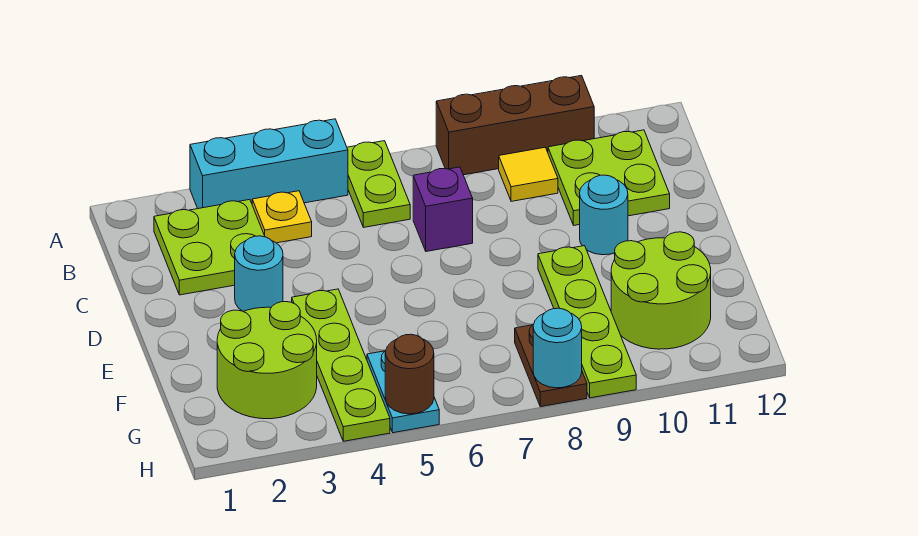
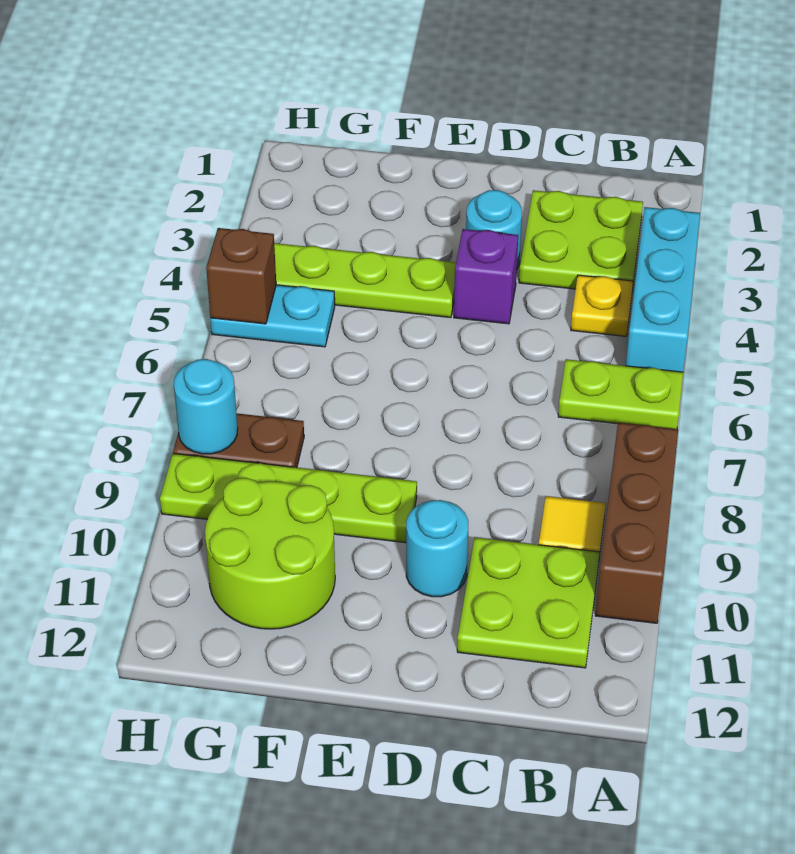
purple 1x1 brick [413,167,473,252] -> purple 1x1 brick moved to [454,229,518,324]
lime 2x2 round brick [217,302,317,419] -> none
brown 1x1 round brick [385,334,434,414] -> brown 1x1 brick [206,228,276,324]

